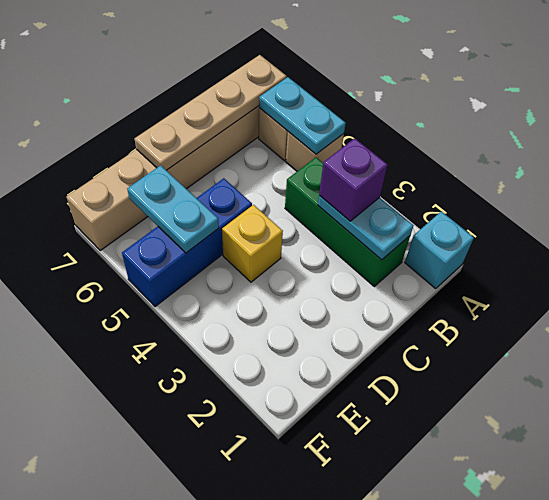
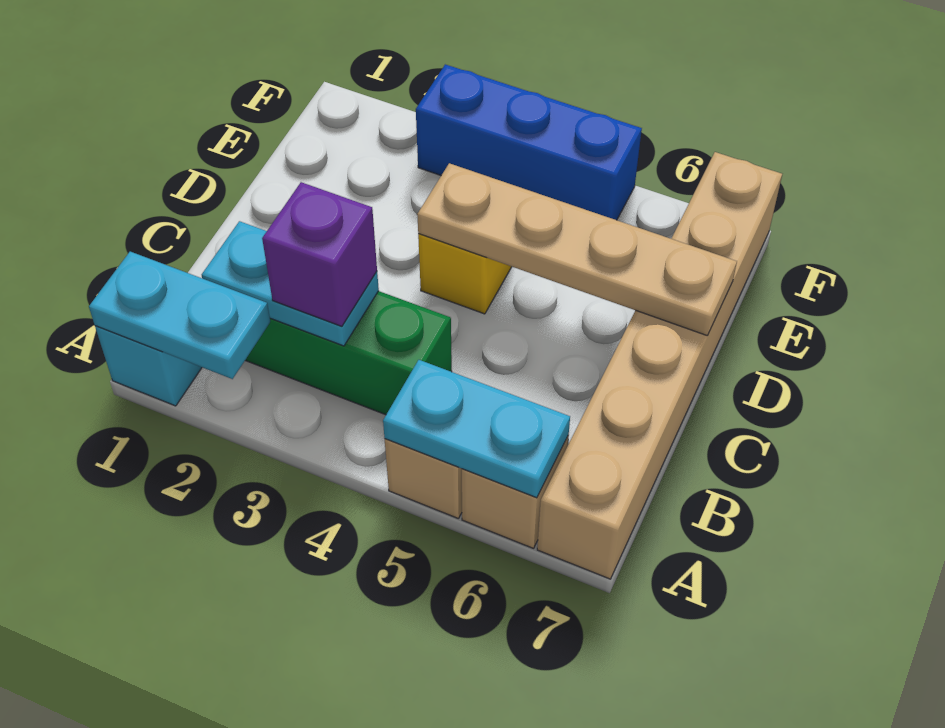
tan 1x4 plate [134,55,287,170] -> tan 1x4 plate turned to [417,163,737,336]
blue 1x3 brick [122,178,252,307] -> blue 1x3 brick turned to [416,64,642,220]
cyan 1x2 plate [127,165,219,253] -> cyan 1x2 plate moved to [89,252,270,379]

